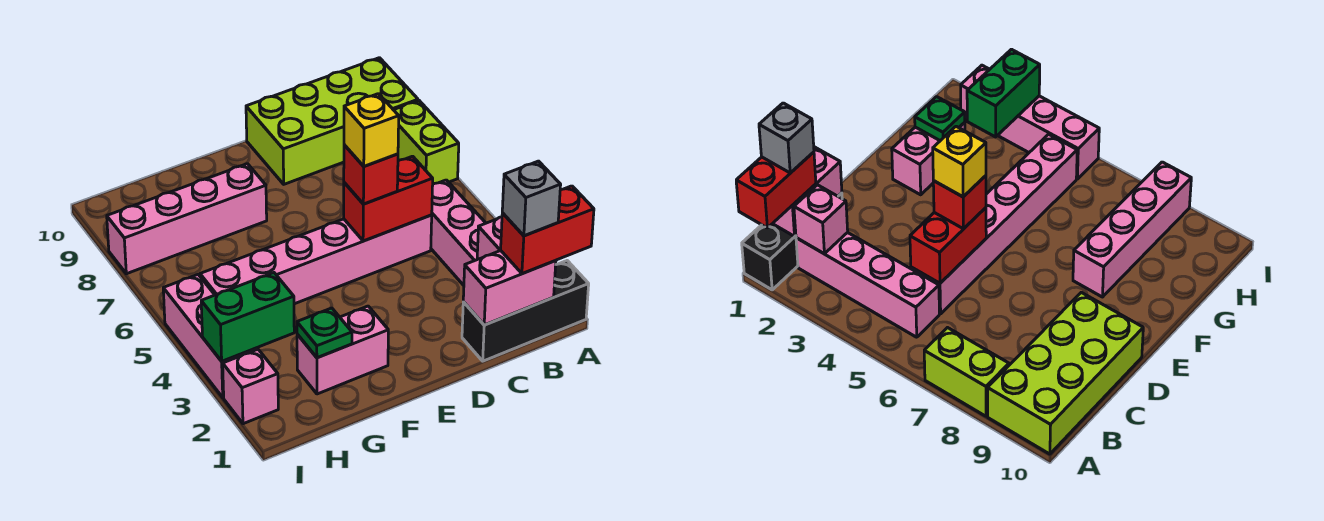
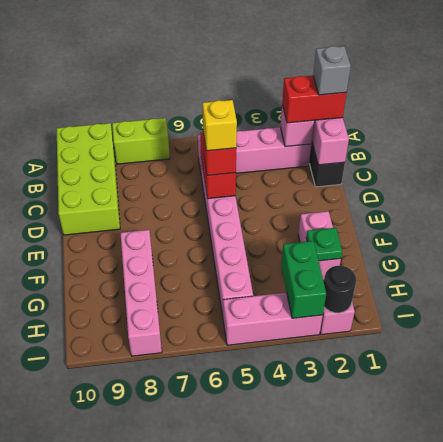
red 1x2 brick [501,186,594,273] -> red 1x2 brick turned to [282,76,347,123]
none -> black 1x1 round brick [324,266,356,313]

